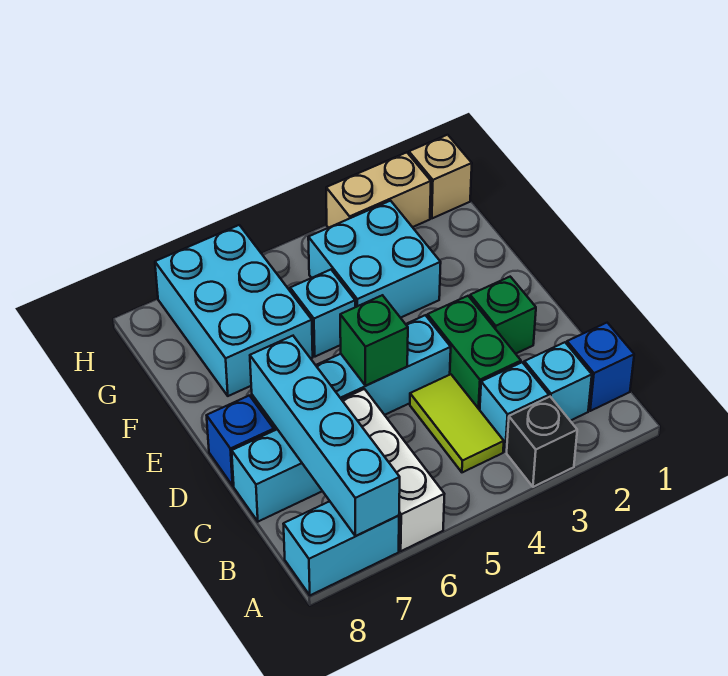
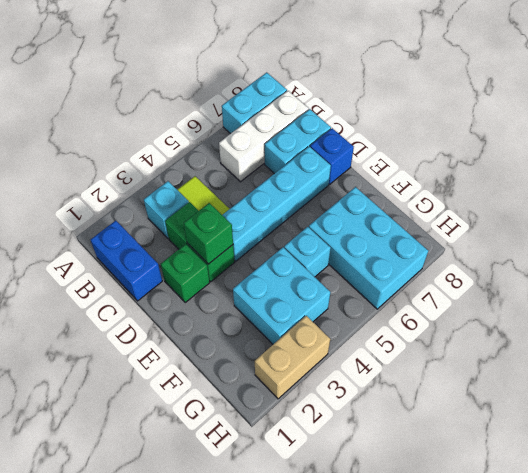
black 1x1 brick [507,397,577,487] -> none
white 1x3 brick [342,389,444,551] -> white 1x3 brick turned to [219,91,309,182]
cyan 1x4 brick [250,336,400,536] -> none
blue 1x1 brick [567,323,634,411] -> blue 1x2 brick [91,221,162,301]
cyan 1x1 brick [524,342,592,421] -> none
green 1x1 brick [340,295,408,386] -> green 1x1 brick moved to [184,203,233,264]
tan 1x1 brick [409,135,472,218] -> none

